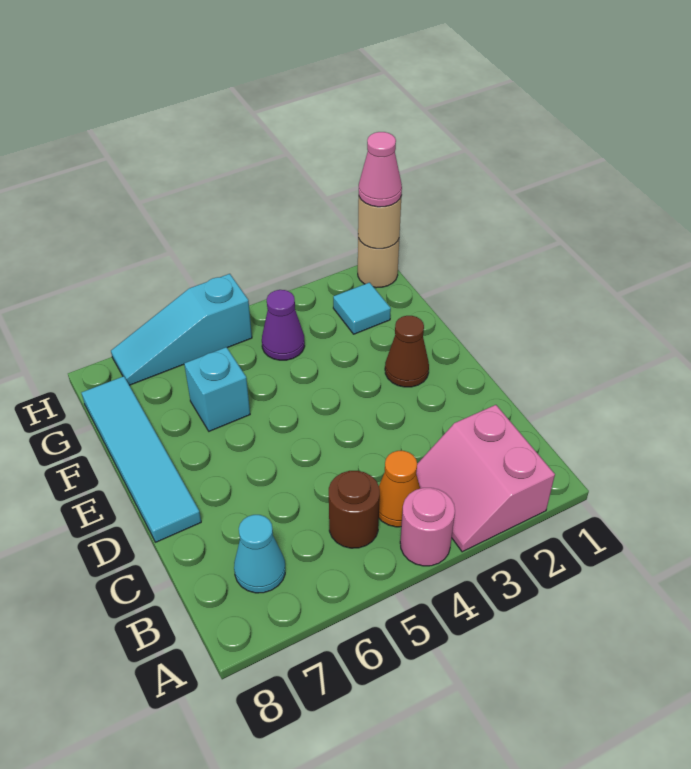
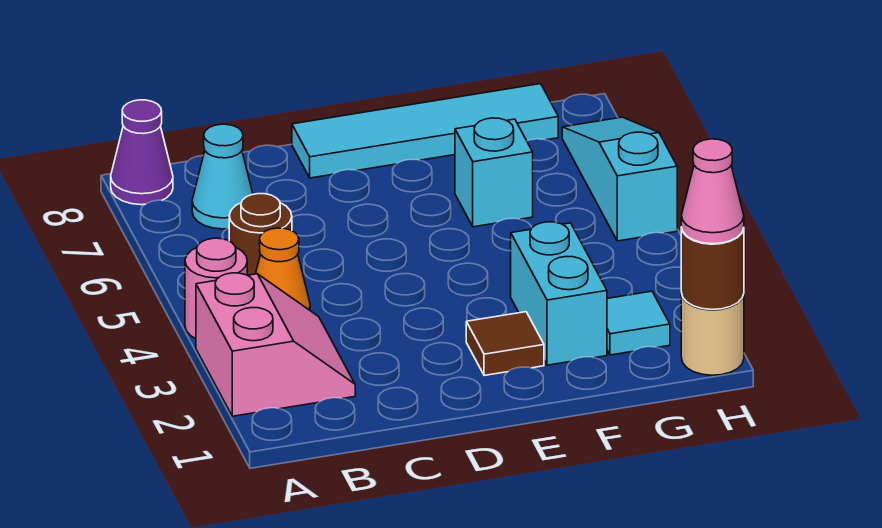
pink 2x2 slope [416,405,555,552] -> pink 2x2 slope turned to [196,273,355,416]
brown 1x1 cone [385,316,429,387] -> brown 1x1 tile [466,312,544,376]
none -> cyan 1x2 brick [511,222,607,365]
purple 1x1 cone [262,290,305,360] -> purple 1x1 cone moved to [111,100,173,205]
tan 1x1 round brick [358,197,401,249] -> brown 1x1 round brick [681,227,744,310]

